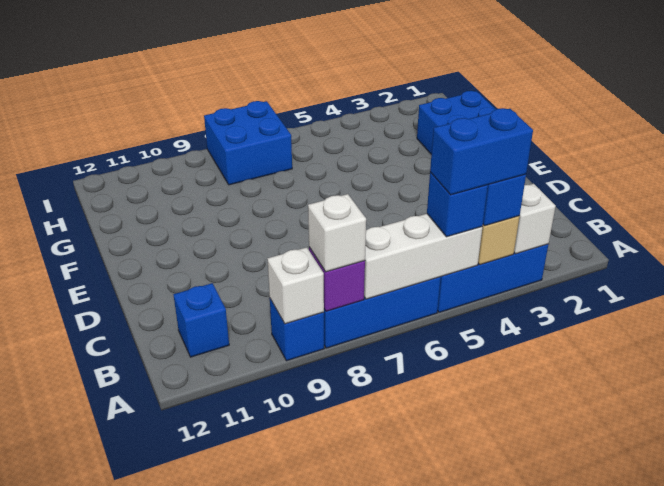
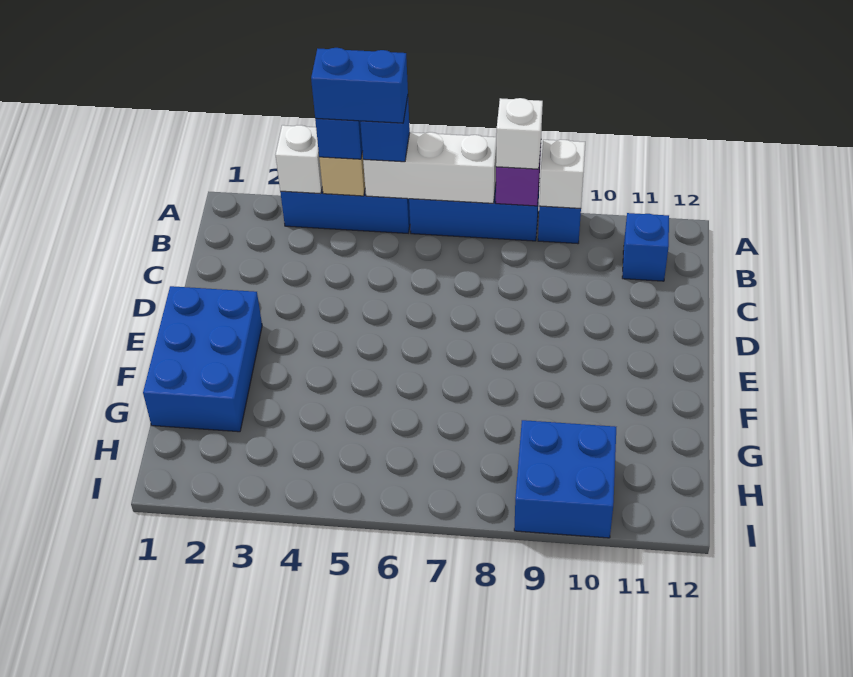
blue 2x2 brick [204,101,292,185] -> blue 2x2 brick moved to [514,420,616,538]

